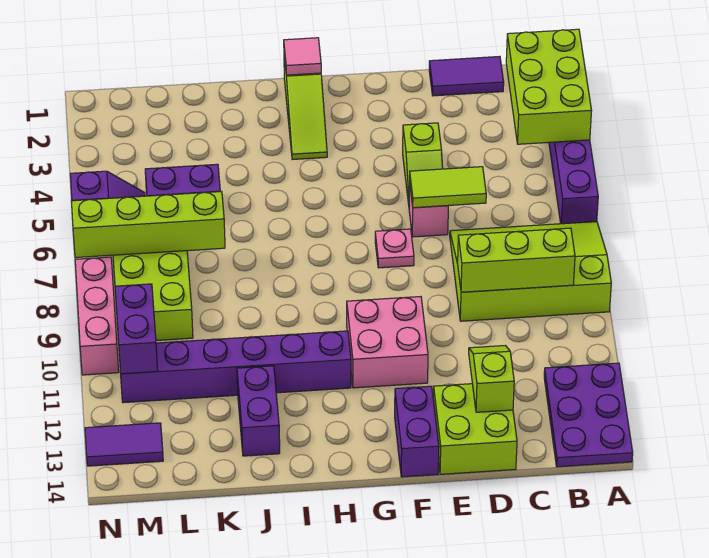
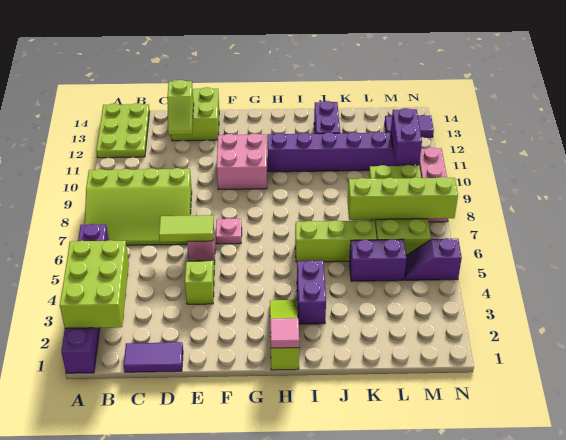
purple 2x3 plate [544,363,633,467] -> lime 2x3 plate [96,103,150,158]
lime 1x3 brick [458,228,575,292] -> lime 1x3 brick moved to [295,220,377,262]
purple 1x2 brick [395,386,439,477] -> purple 1x2 brick moved to [297,261,326,324]

